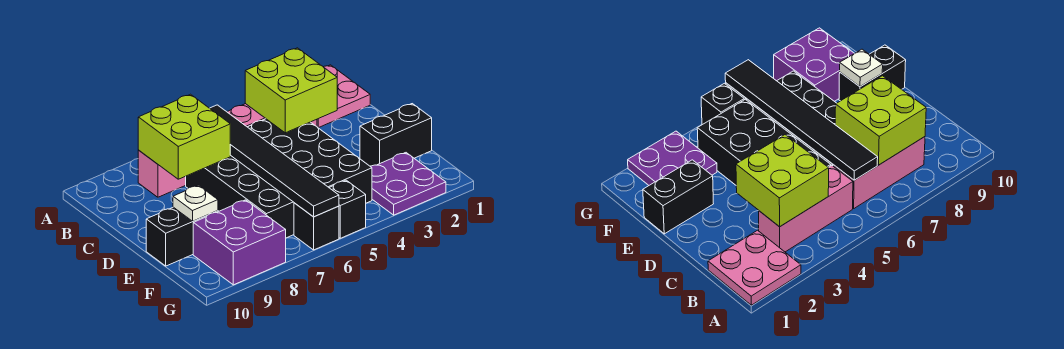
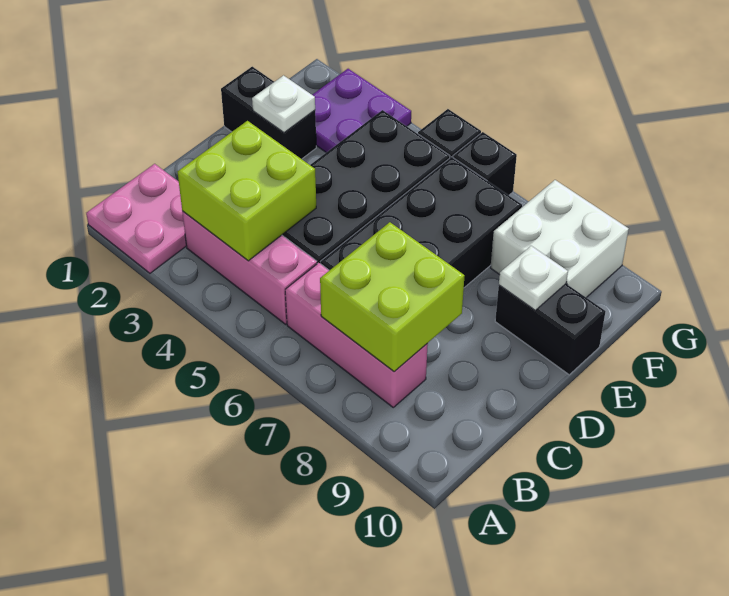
black 1x6 tile [210,105,339,217] -> none
none -> white 1x1 plate [252,75,315,132]
purple 2x2 brick [193,200,286,285] -> white 2x2 brick [490,180,629,298]

